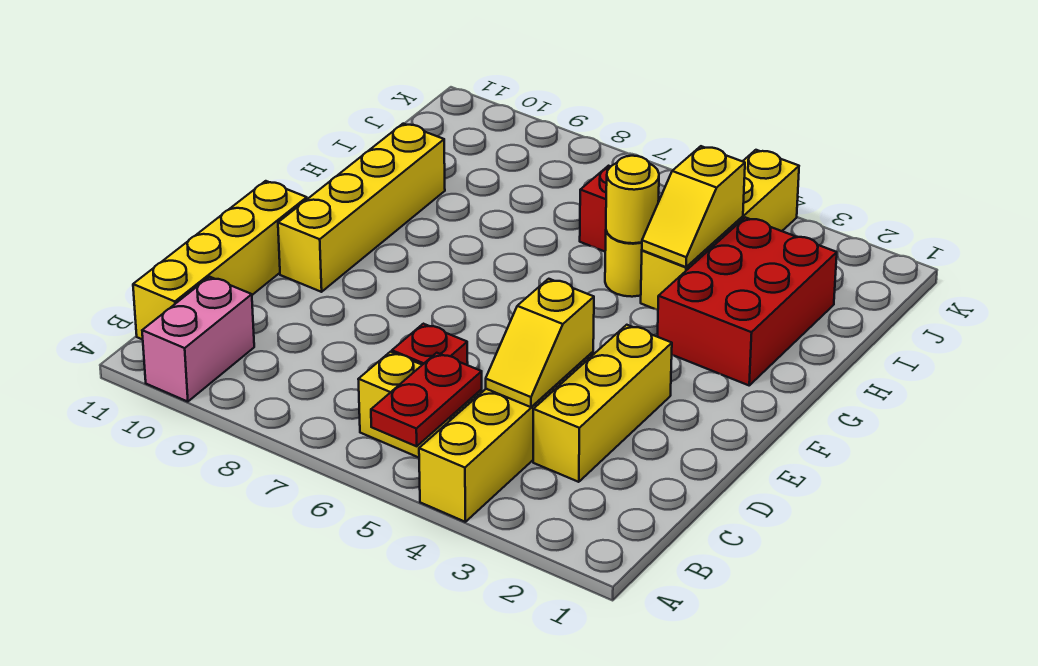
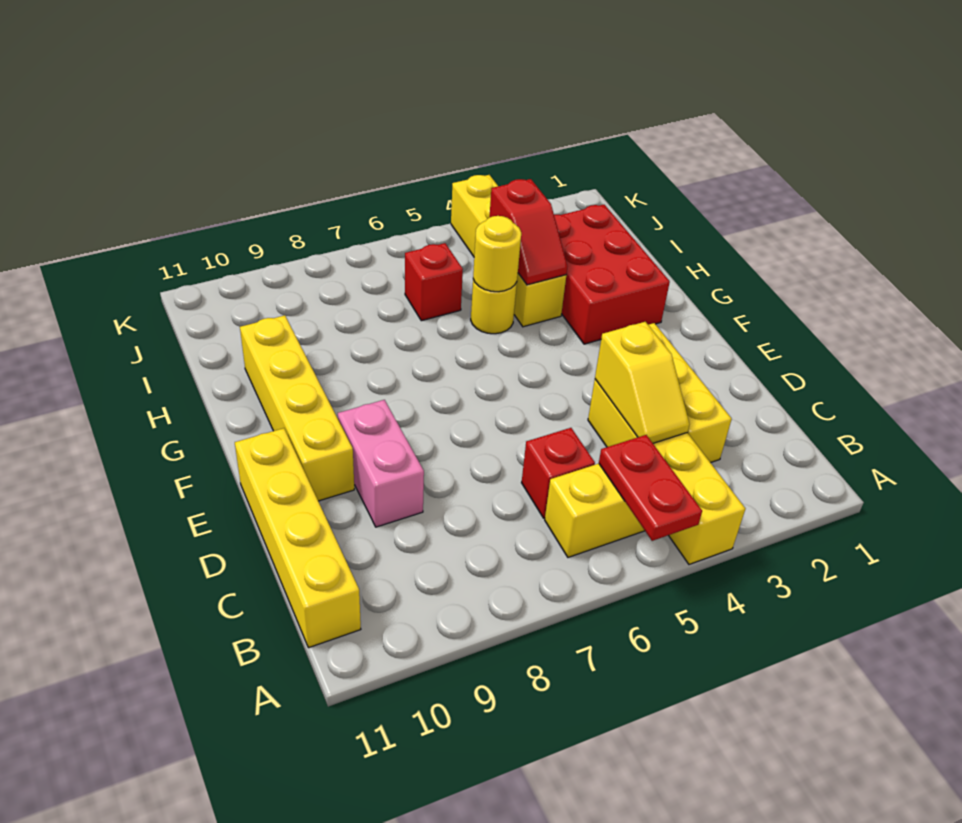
pink 1x2 brick [142,277,254,402] -> pink 1x2 brick moved to [338,400,424,527]
yellow 1x2 slope [642,146,745,267] -> red 1x2 slope [489,179,567,285]

